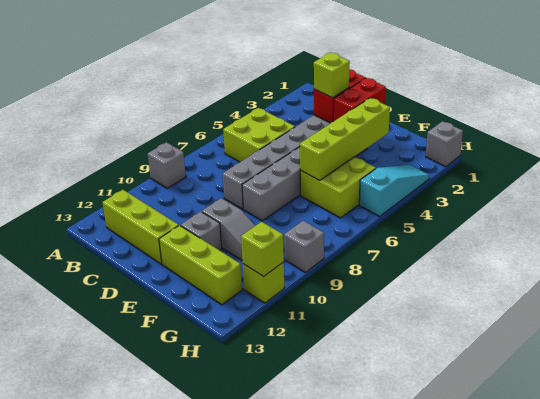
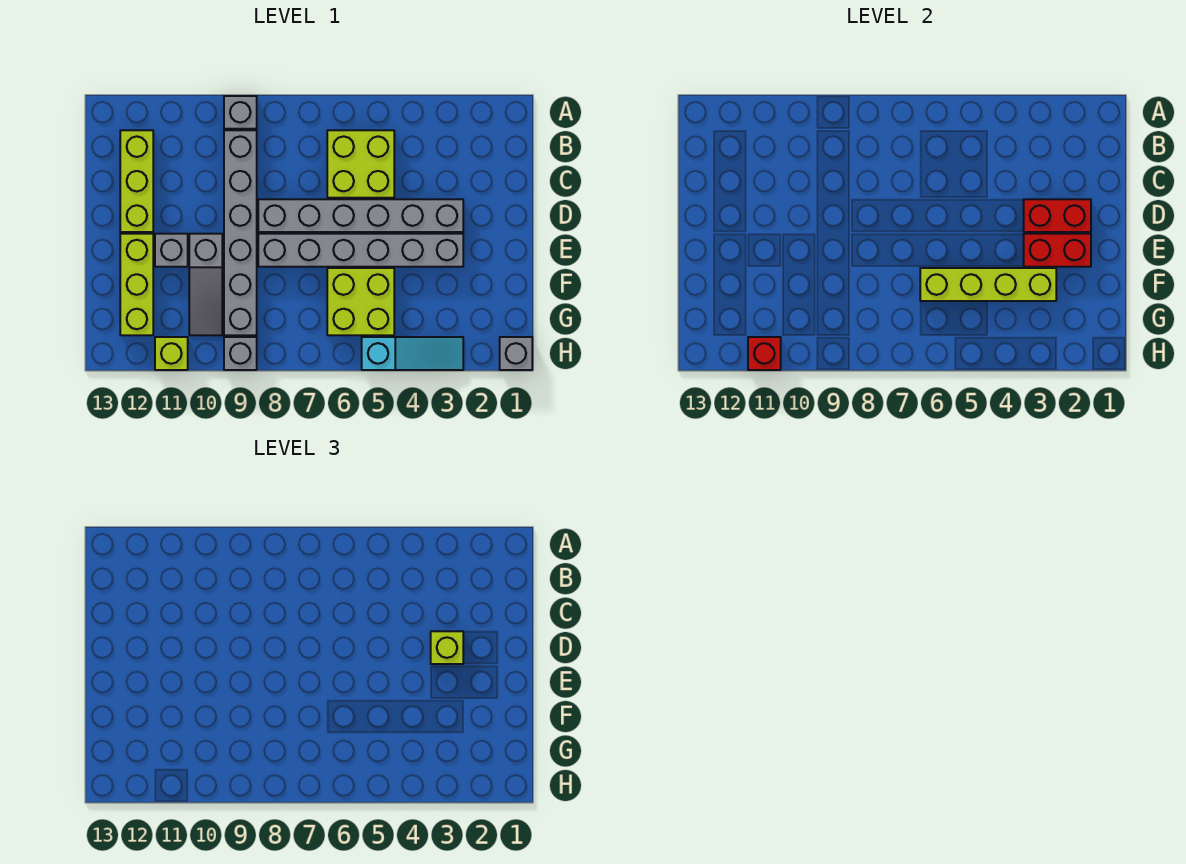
none -> grey 1x6 brick [224,130,257,335]
lime 1x1 brick [241,222,284,276] -> red 1x1 brick [748,337,781,370]

